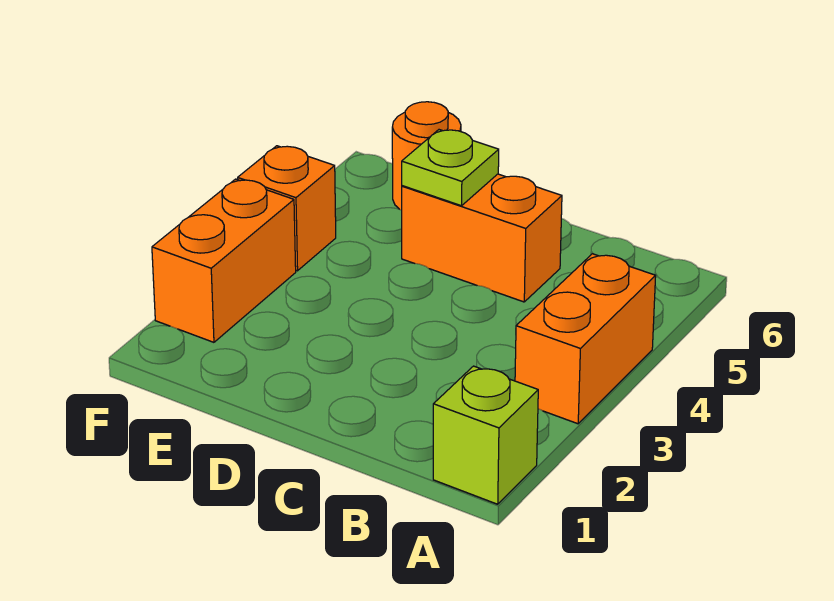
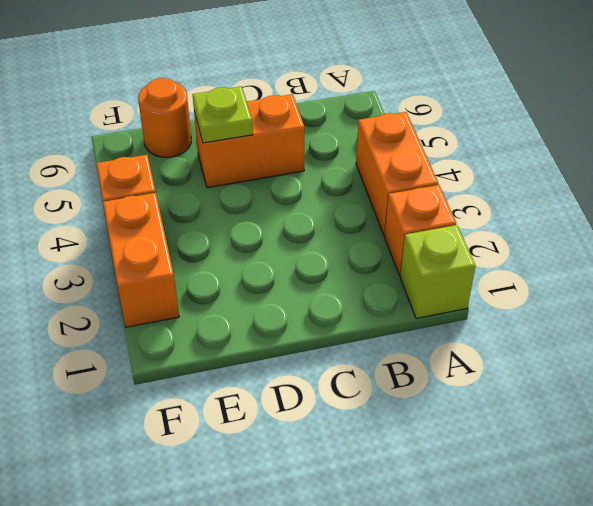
none -> orange 1x1 brick [385,185,456,275]

